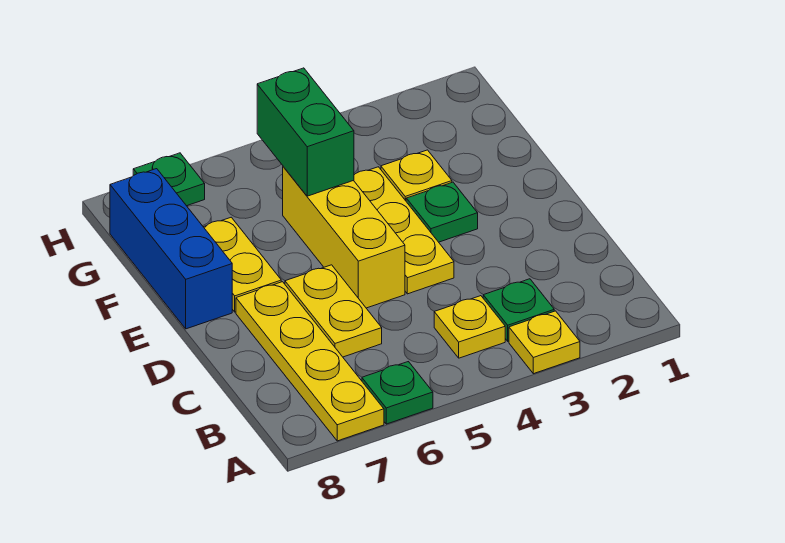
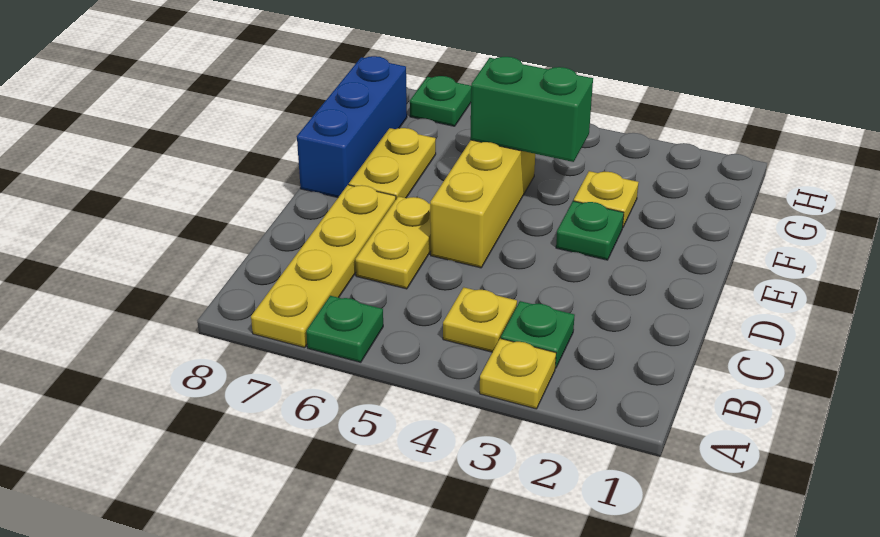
yellow 1x3 plate [354,167,454,294] -> none
green 1x2 brick [257,68,354,196] -> green 1x2 brick turned to [470,57,593,162]

